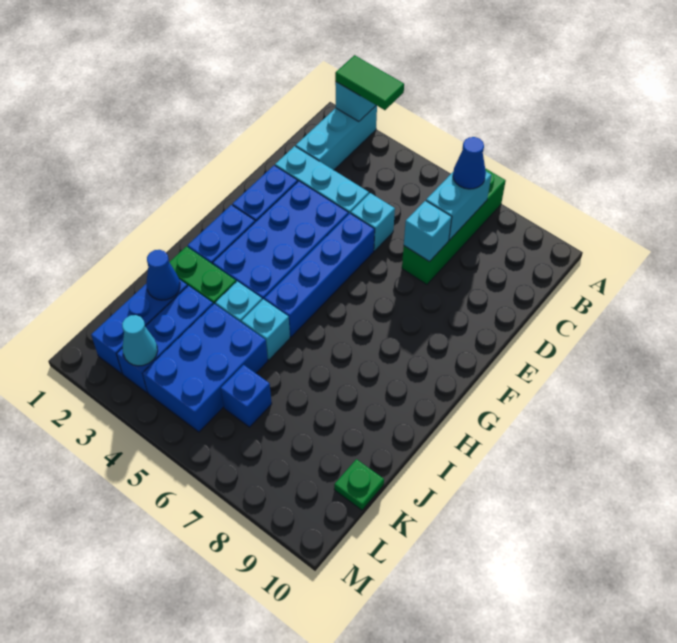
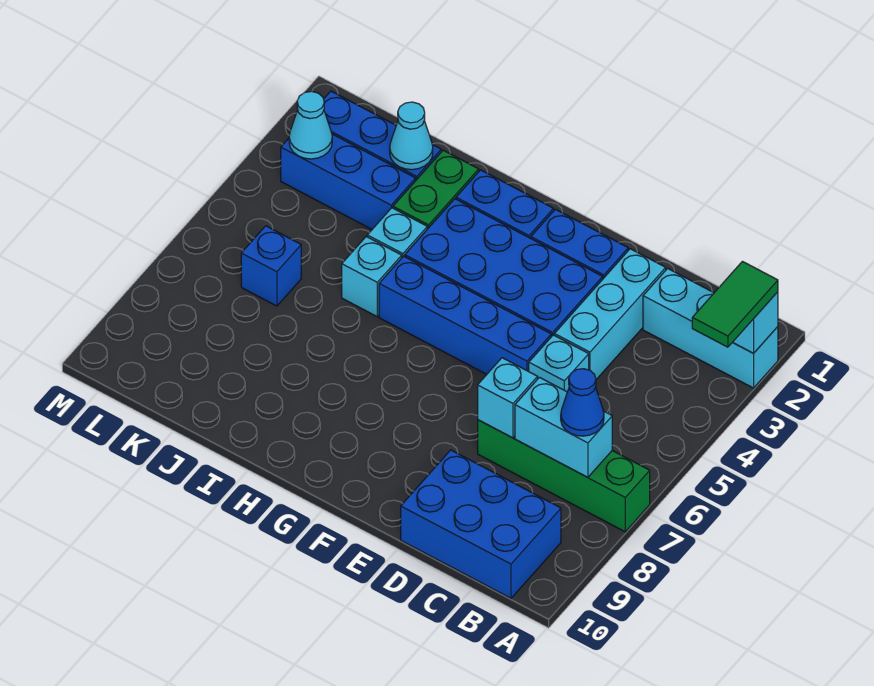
blue 1x1 cone [146,250,180,300] -> cyan 1x1 cone [390,102,433,170]
blue 2x3 brick [143,304,268,432] -> blue 2x3 brick moved to [401,450,561,598]
green 1x1 plate [334,459,384,510] -> none

